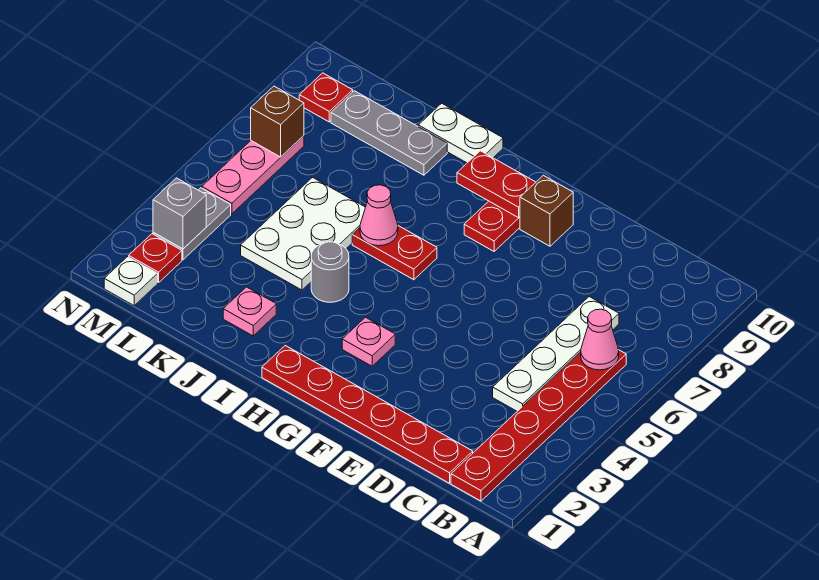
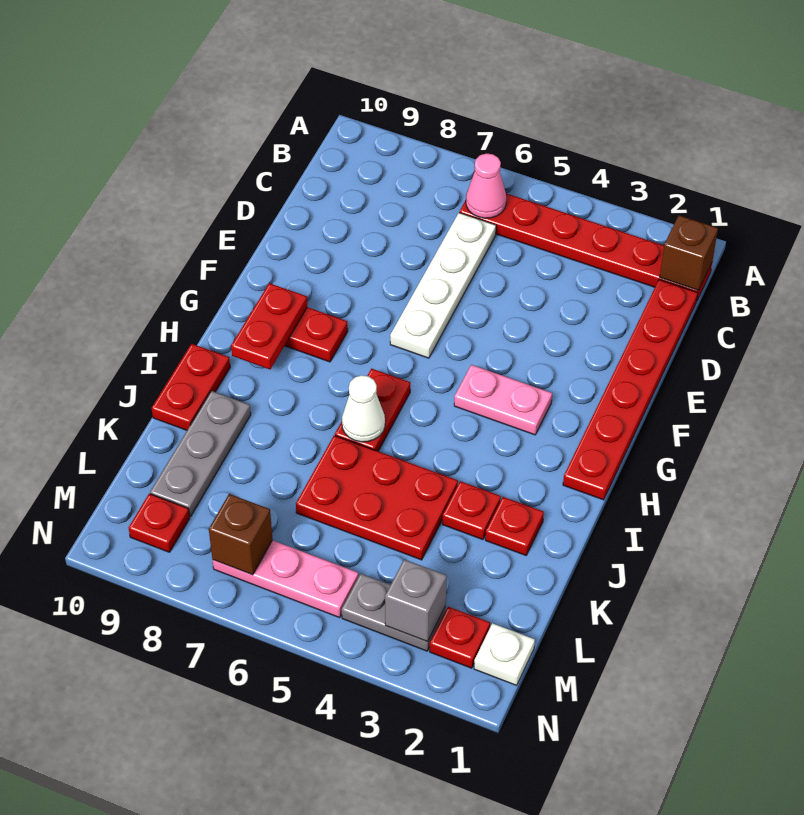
white 1x4 plate [493,297,619,411] -> white 1x4 plate turned to [390,213,496,358]
brown 1x1 brick [520,175,573,246] -> brown 1x1 brick moved to [660,215,718,291]
pink 1x1 plate [342,317,395,366] -> pink 1x2 plate [454,365,552,435]
grey 1x1 round brick [311,242,349,302] -> none
pink 1x1 cone [360,185,398,246] -> white 1x1 cone [342,375,385,442]
white 1x2 plate [418,103,503,163] -> red 1x2 plate [152,344,230,430]
pink 1x1 plate [223,287,276,336] -> red 1x1 plate [485,497,544,555]
none -> red 1x1 plate [442,481,501,540]
white 2x3 plate [241,177,365,290] -> red 2x3 plate [296,436,458,560]

